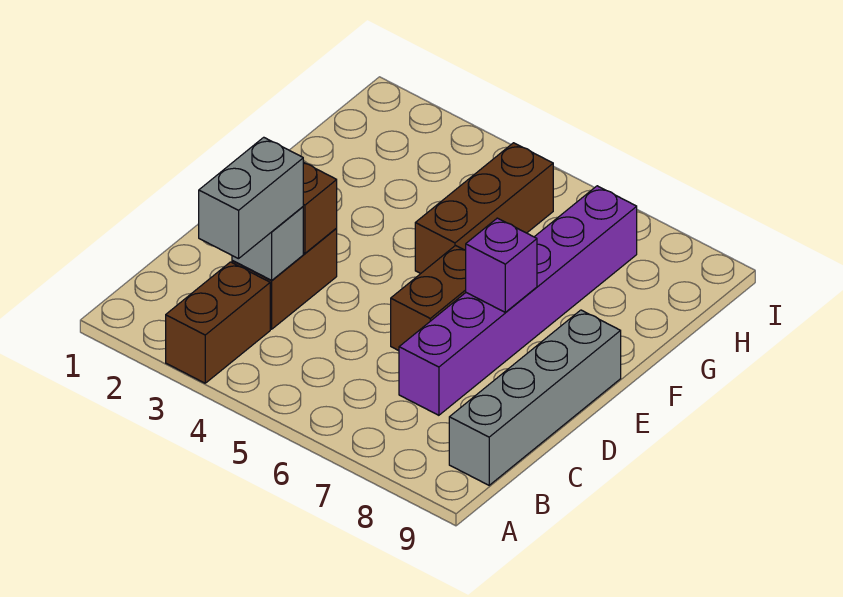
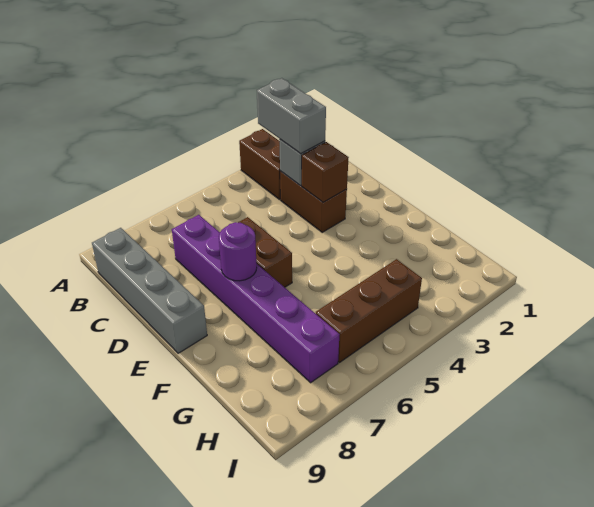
purple 1x1 brick [466,218,537,313] -> purple 1x1 round brick [219,222,257,281]
brown 1x3 brick [415,143,553,274] -> brown 1x3 brick turned to [316,259,422,363]

